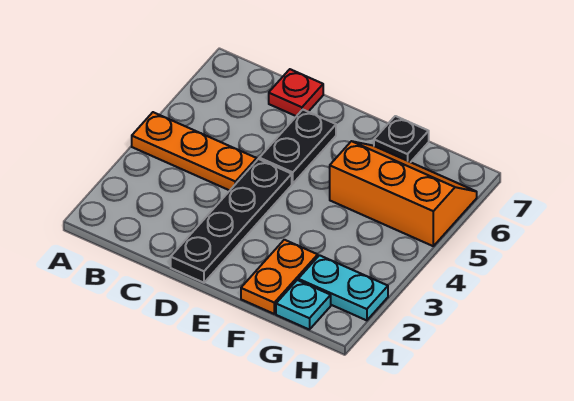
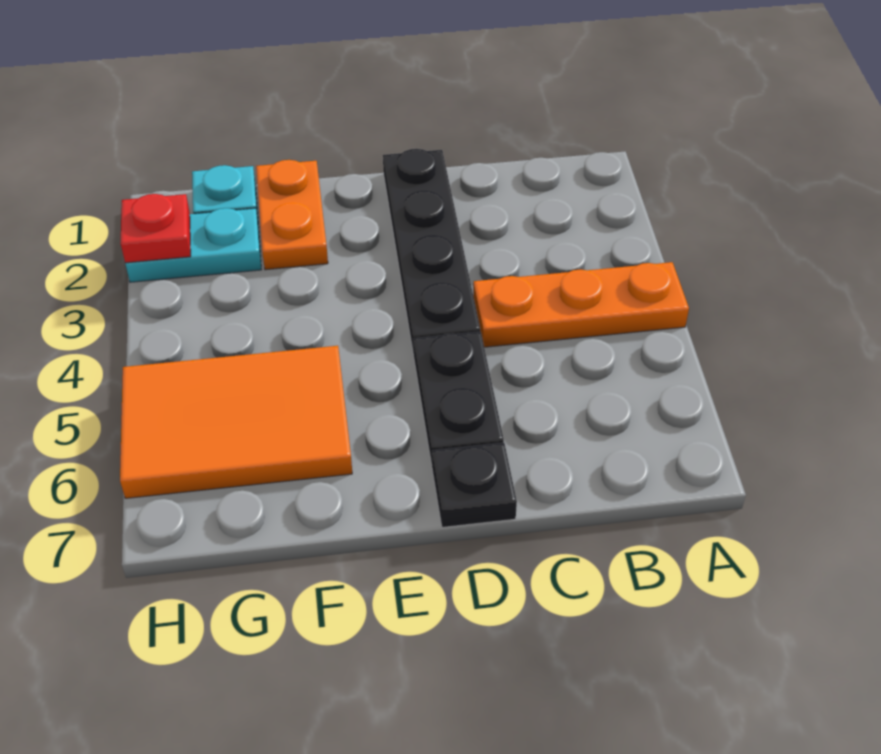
red 1x1 plate [269,69,323,116] -> red 1x1 plate moved to [121,194,191,263]
orange 2x3 slope [330,141,477,246] -> orange 2x3 tile [120,346,352,498]
black 1x1 plate [374,116,429,162] -> black 1x1 plate moved to [432,443,517,527]

